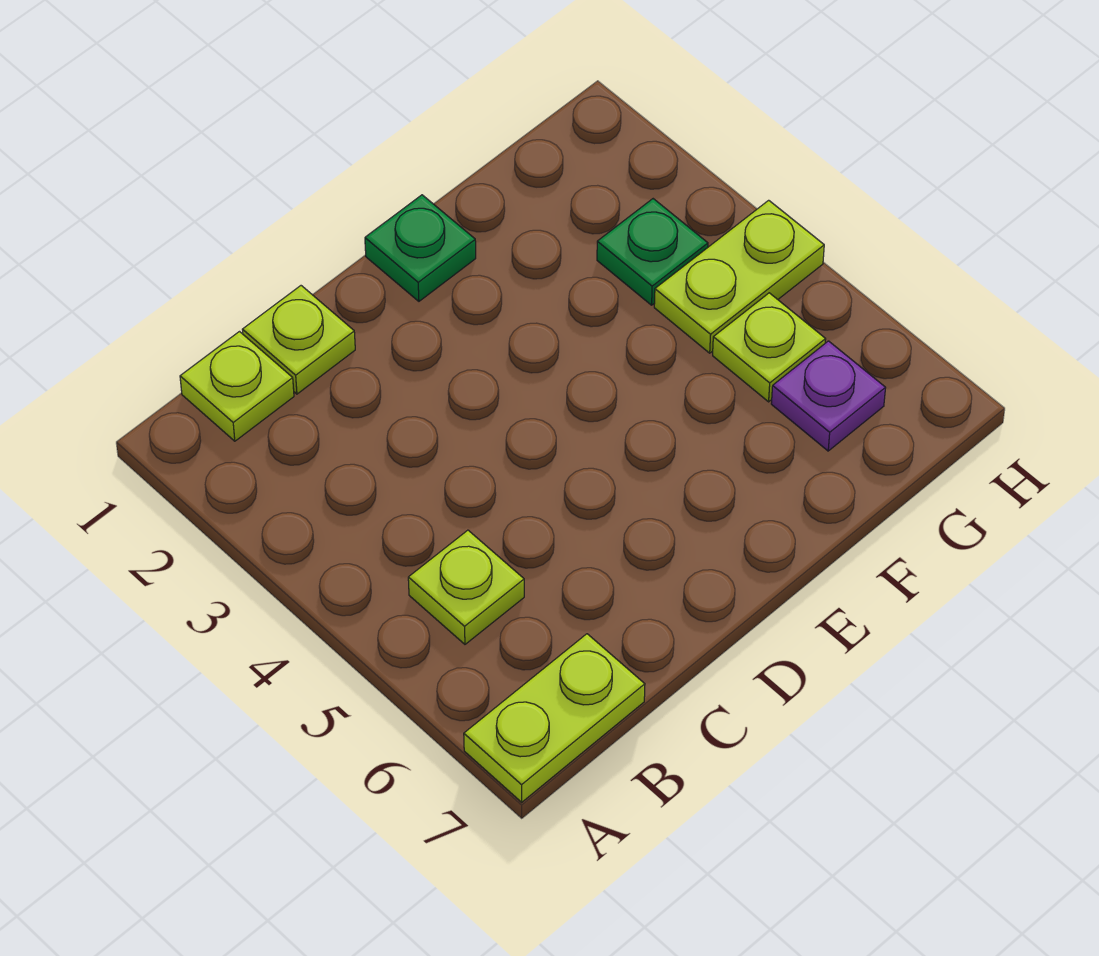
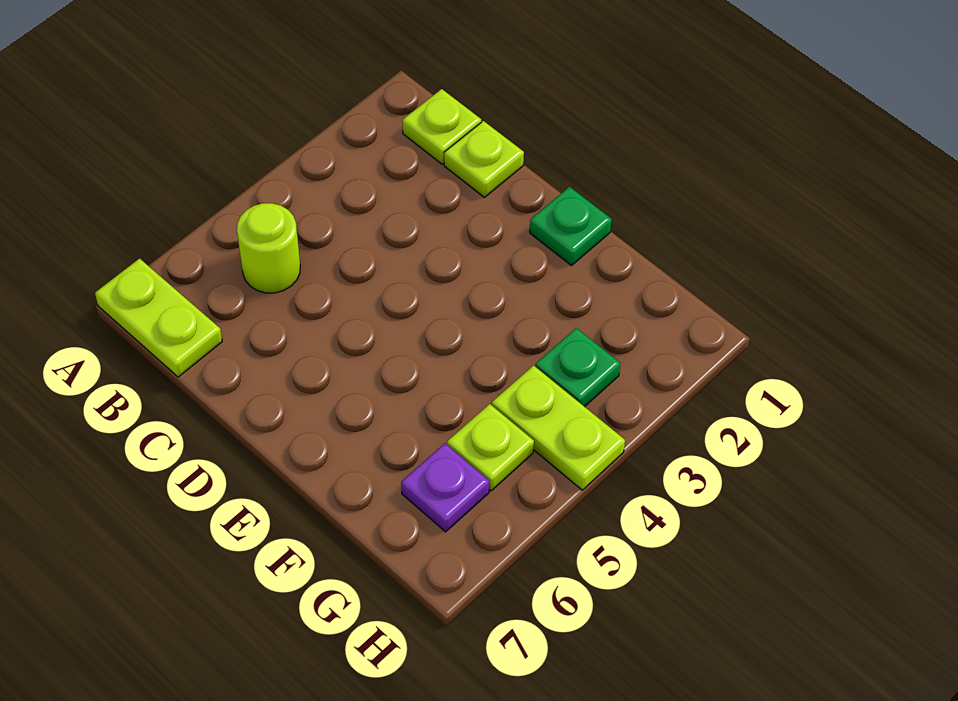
lime 1x1 plate [408,530,524,644] -> lime 1x1 round brick [237,203,300,293]

